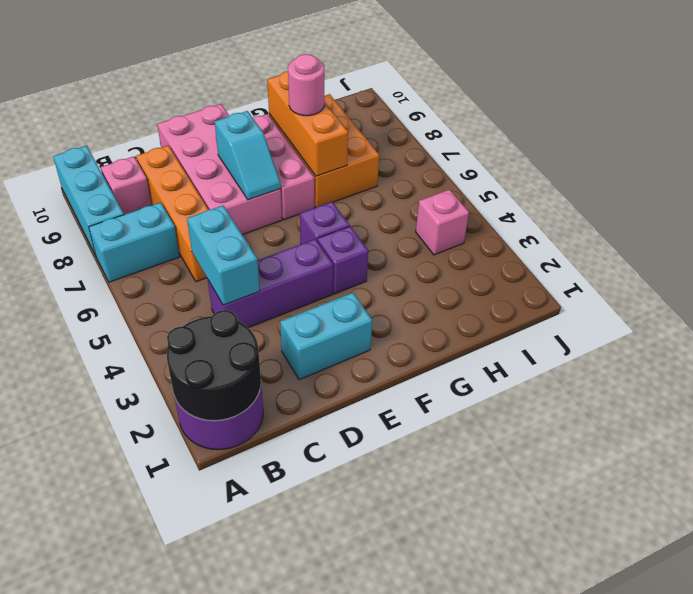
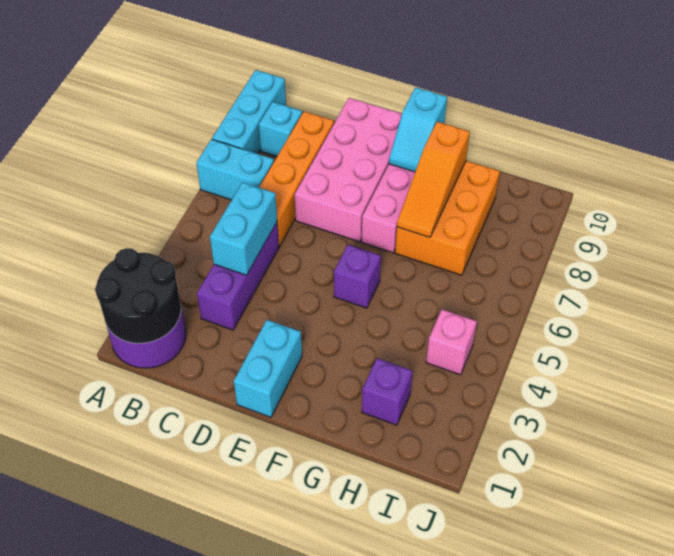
pink 1x1 brick [101,157,152,215] -> cyan 1x1 brick [259,102,302,156]
purple 1x3 brick [208,239,333,328] -> purple 1x3 brick turned to [197,222,279,330]
cyan 1x2 brick [280,293,372,380] -> cyan 1x2 brick turned to [234,320,302,417]
cyan 1x2 slope [215,111,281,200] -> cyan 1x2 slope moved to [389,87,447,172]
purple 1x1 brick [317,226,368,294] -> purple 1x1 brick moved to [362,358,413,425]
orange 1x3 brick [267,71,348,176] -> orange 1x3 slope [397,122,470,237]
pink 1x1 round brick [288,54,324,116] -> none

